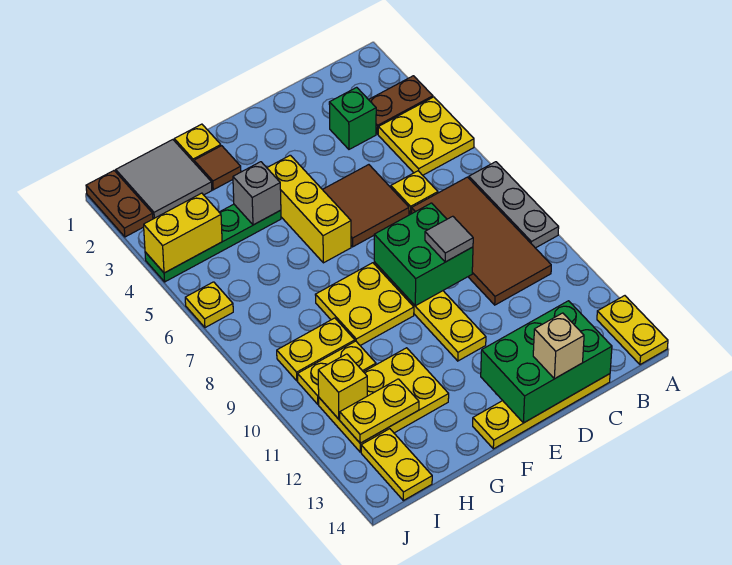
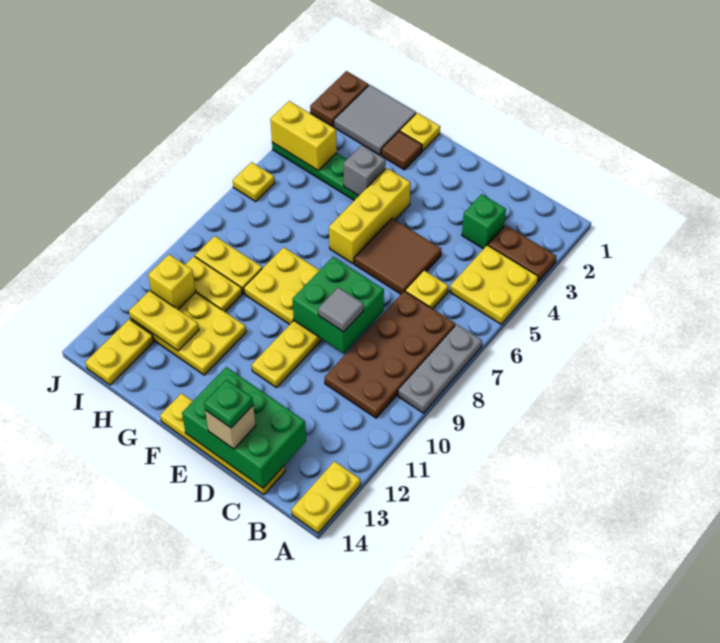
brown 2x4 tile [411,177,551,305] -> brown 2x4 plate [325,291,455,418]
none -> green 1x1 plate [204,380,253,428]

